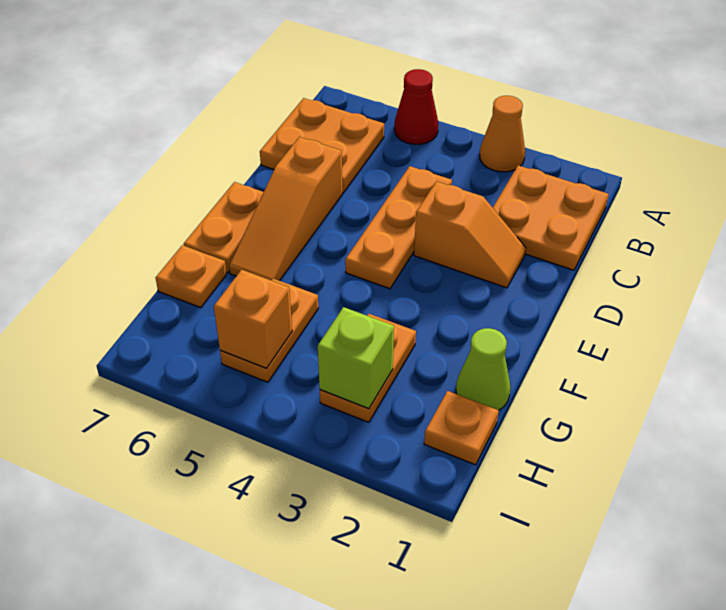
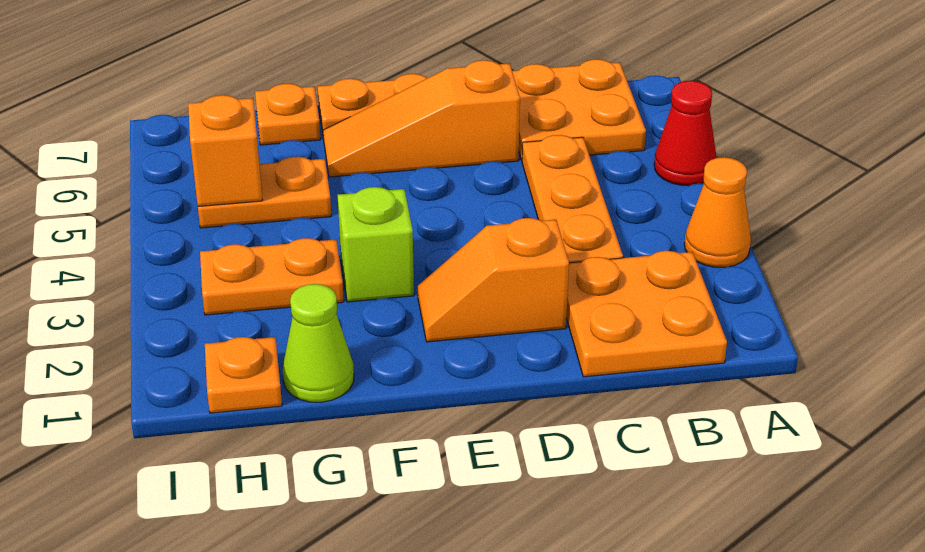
orange 1x3 plate [345,166,452,289] -> orange 1x3 plate turned to [522,135,623,263]
orange 1x2 slope [414,181,526,288] -> orange 1x2 slope turned to [418,218,569,342]
lime 1x1 brick [318,307,394,409] -> lime 1x1 brick moved to [338,187,414,302]

